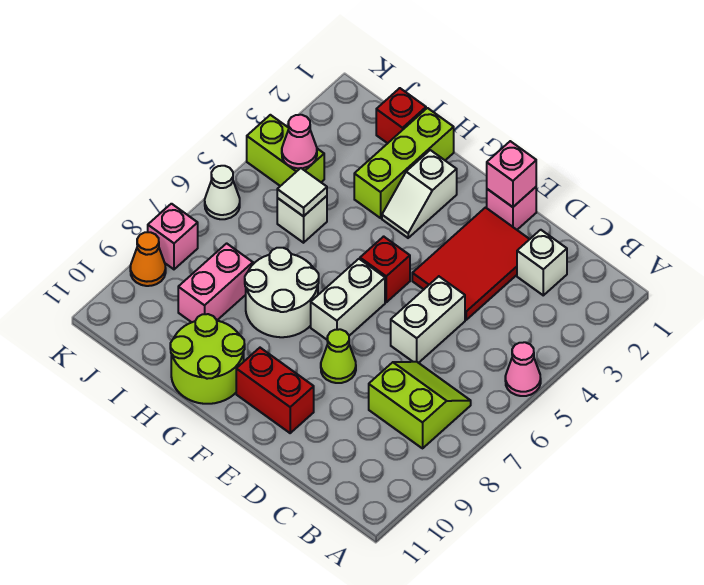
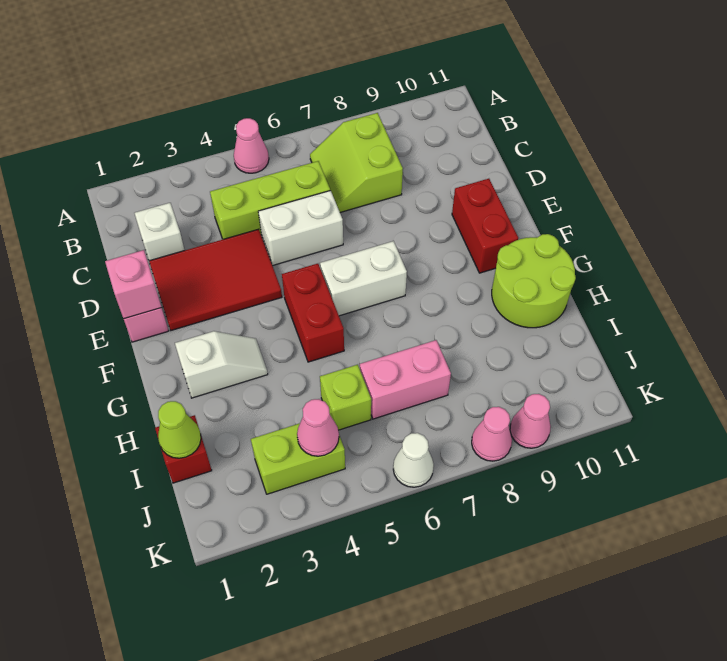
lime 1x1 cone [321,329,356,383] -> lime 1x1 cone moved to [158,401,201,458]
red 1x1 brick [360,236,410,302] -> red 1x2 brick [282,264,344,362]
white 2x2 round brick [245,248,319,337] -> none
lime 1x3 brick [354,108,454,218] -> lime 1x3 brick moved to [210,161,330,239]
white 1x1 brick [277,196,327,243] -> lime 1x1 brick [320,365,371,430]
white 1x1 tile [277,168,327,216] -> none
pink 1x2 brick [178,243,253,322] -> pink 1x2 brick moved to [360,340,451,419]
lime 1x2 brick [247,115,324,186] -> lime 1x2 brick turned to [251,414,345,494]
pink 1x1 brick [148,204,198,269] -> pink 1x1 cone [472,407,512,461]
orange 1x1 cone [130,232,166,286] -> pink 1x1 cone [510,394,551,448]

